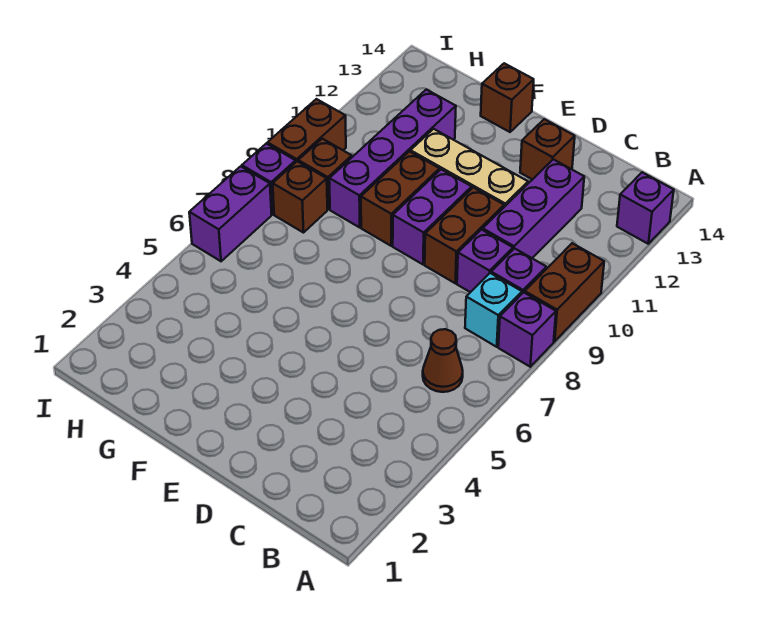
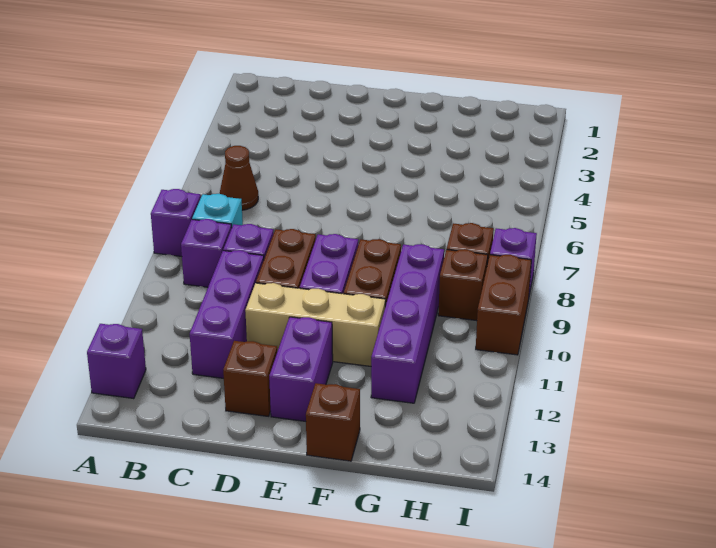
brown 1x2 brick [525,243,604,341] -> none
purple 1x2 brick [189,166,272,261] -> purple 1x2 brick moved to [269,317,333,421]

